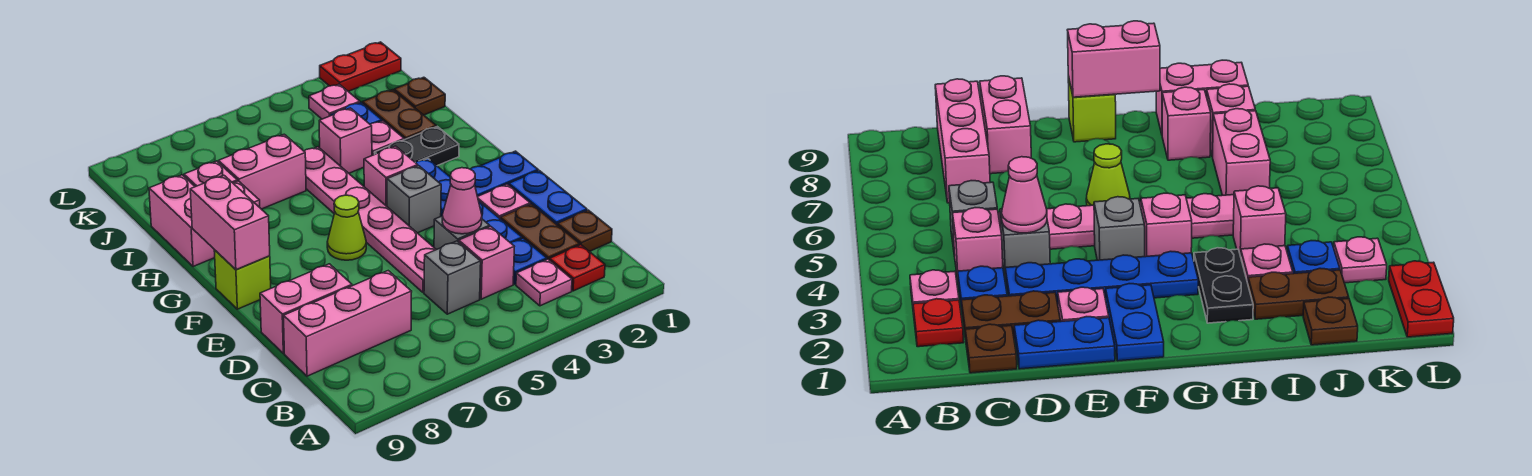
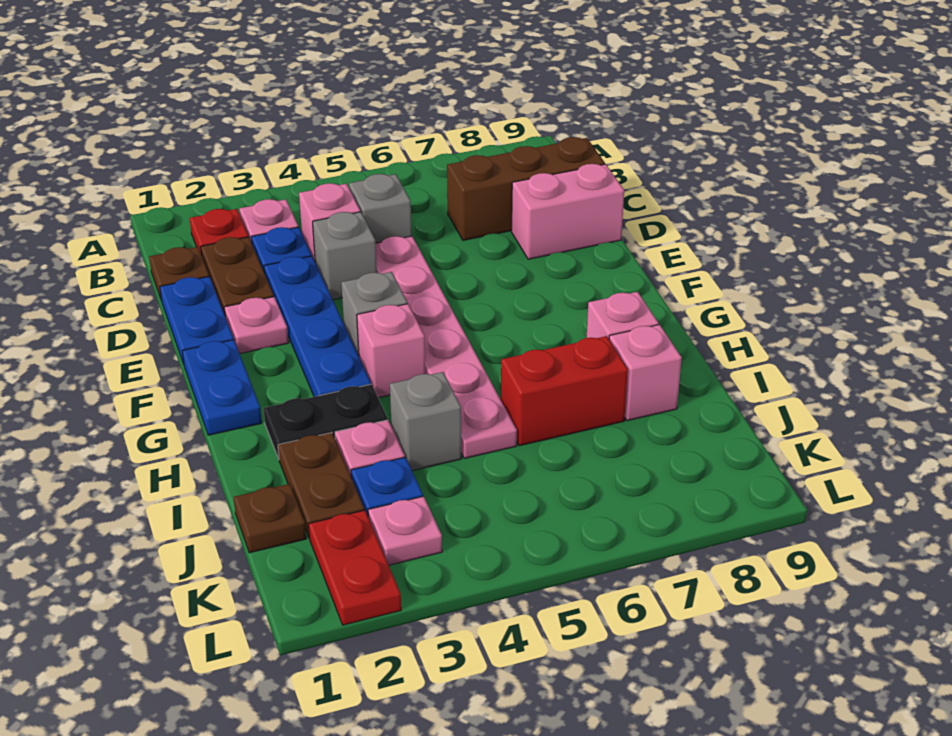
pink 1x3 brick [284,271,412,376] -> brown 1x3 brick [447,137,605,240]
pink 1x1 cone [442,168,482,234] -> none
blue 1x2 plate [470,151,538,196] -> blue 1x2 plate turned to [182,340,262,435]
lime 1x1 cone [327,195,366,260] -> none
lime 1x1 brick [214,250,271,309] -> none
pink 1x2 brick [190,175,270,270] -> none
pink 1x2 brick [149,175,215,267] -> none
pink 1x1 brick [319,108,372,173] -> grey 1x1 brick [390,372,461,471]
pink 1x2 brick [218,134,306,209] -> red 1x2 brick [501,336,628,446]
red 1x2 plate [320,42,401,91] -> red 1x2 plate turned to [309,510,401,625]

